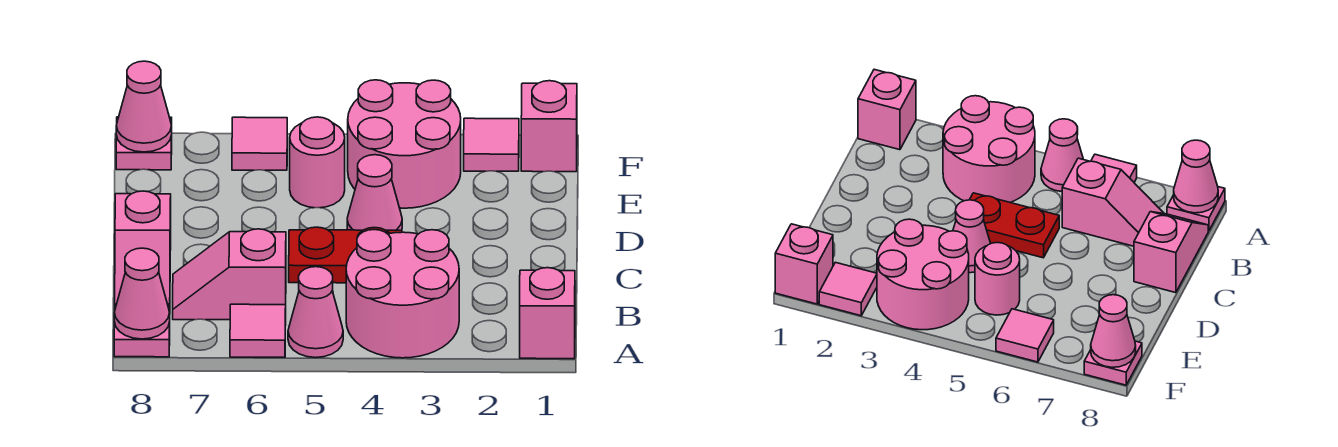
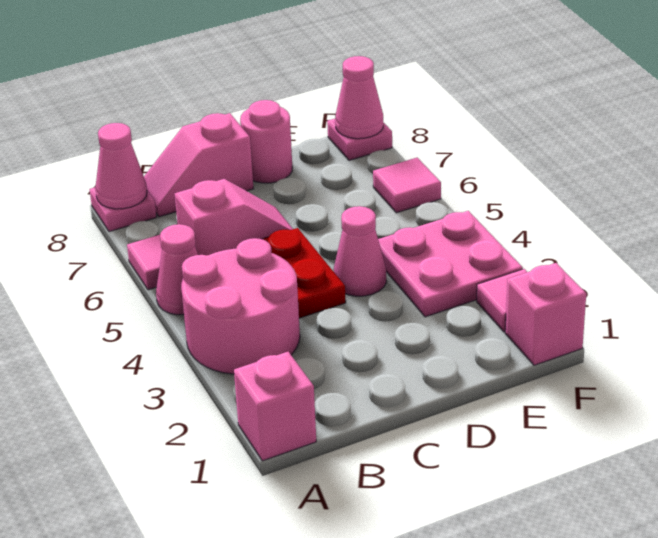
pink 1x2 slope [173,229,286,320] -> pink 1x2 slope turned to [175,179,293,255]
pink 2x2 round brick [348,80,461,208] -> pink 2x2 plate [378,211,523,317]
pink 1x1 round brick [290,117,345,208] -> pink 1x1 round brick moved to [240,100,292,183]

